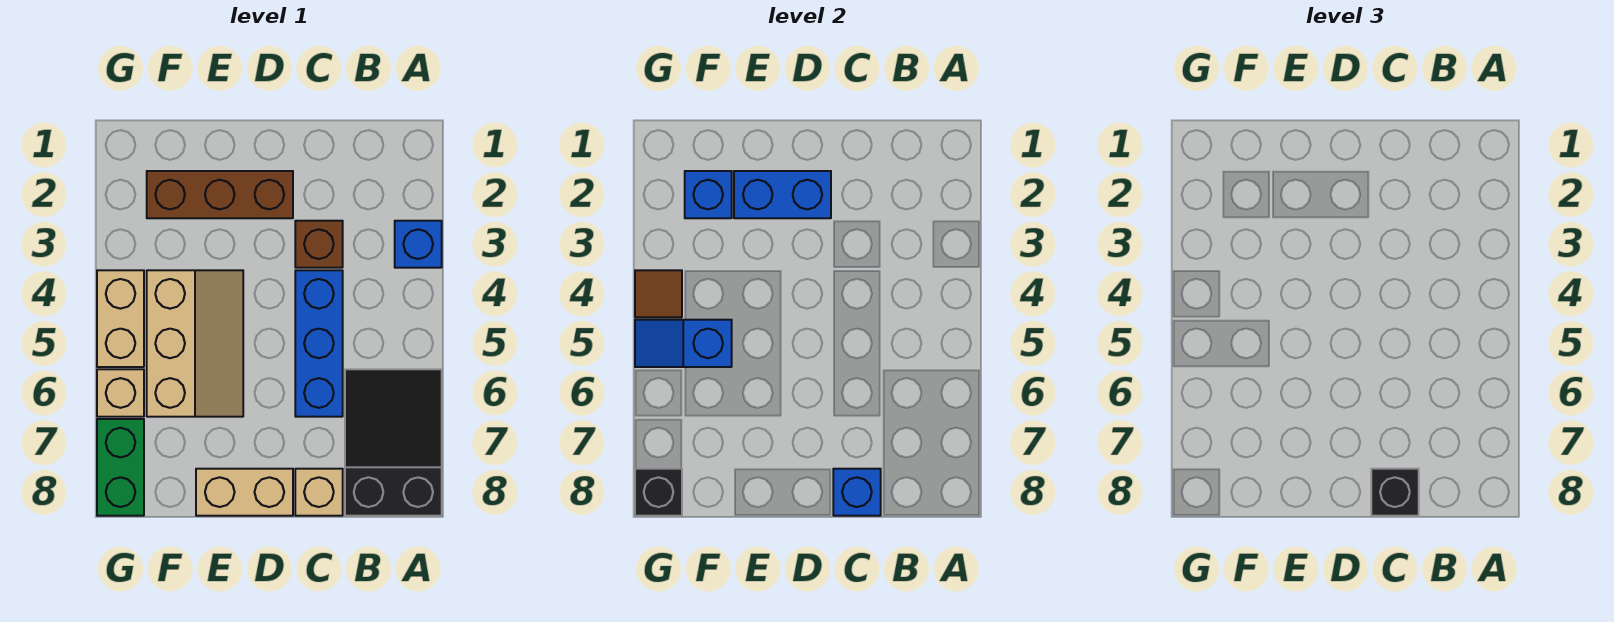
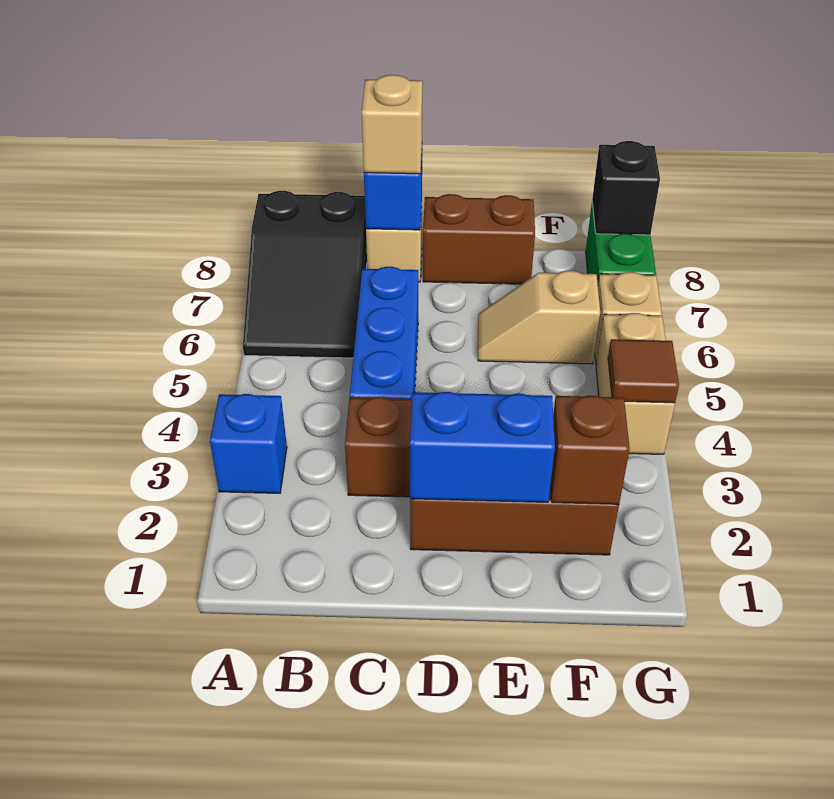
black 1x1 brick [1371,469,1419,516] -> tan 1x1 brick [362,75,423,174]
tan 1x2 brick [196,469,293,516] -> brown 1x2 brick [423,194,535,284]
tan 2x3 slope [147,270,243,417] -> tan 1x2 slope [478,271,600,364]
blue 1x1 brick [685,171,732,218] -> brown 1x1 brick [551,395,630,504]
blue 1x2 slope [635,320,732,367] -> none

